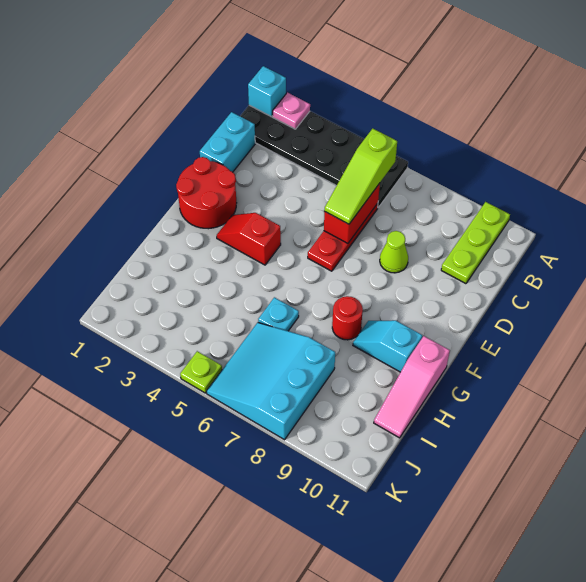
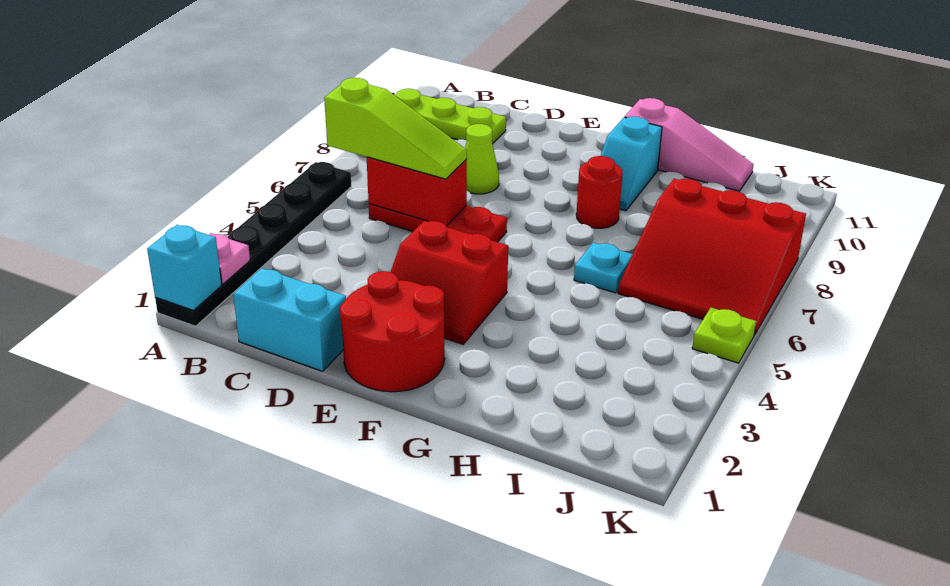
black 2x6 plate [240,105,408,207] -> black 1x6 plate [155,162,351,326]
red 1x2 slope [217,213,281,265] -> red 2x2 slope [391,220,508,344]
cyan 3x3 slope [206,323,335,440] -> red 3x3 slope [618,179,806,335]

